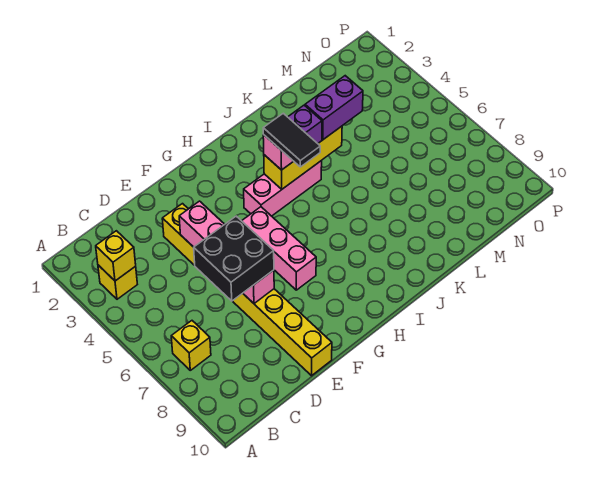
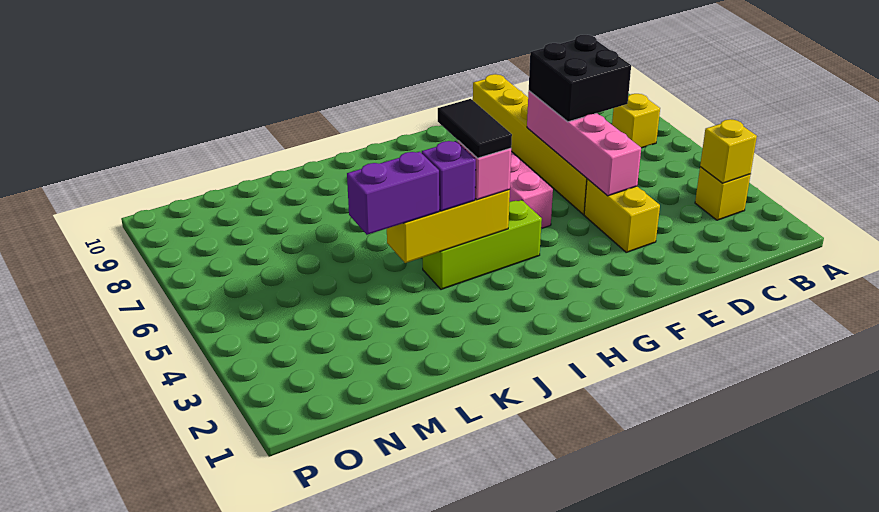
pink 1x3 brick [244,161,322,216] -> lime 1x3 brick [423,200,542,289]

